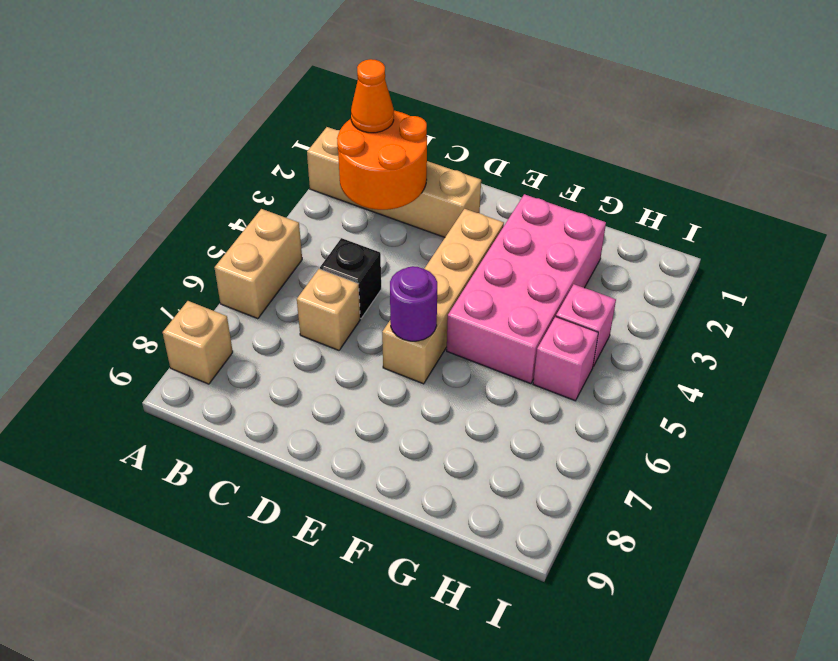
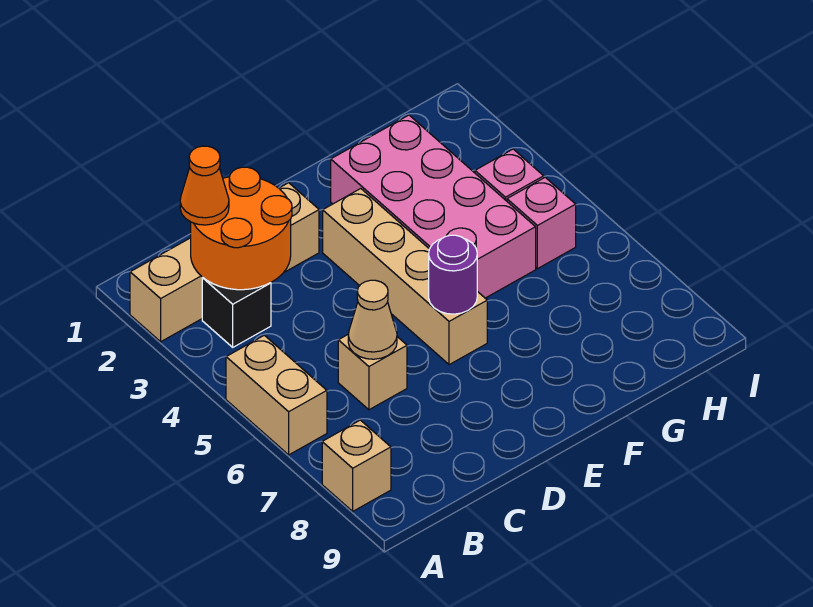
black 1x1 brick [320,238,381,319] -> black 1x1 brick moved to [202,278,271,347]
none -> tan 1x1 cone [348,280,397,359]

